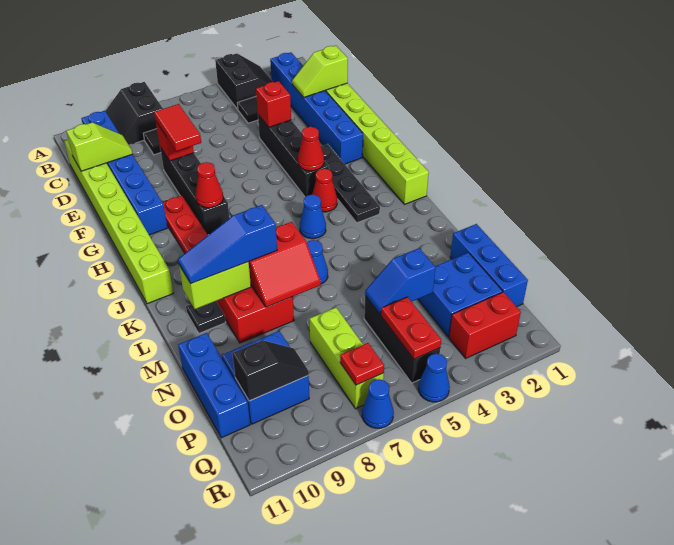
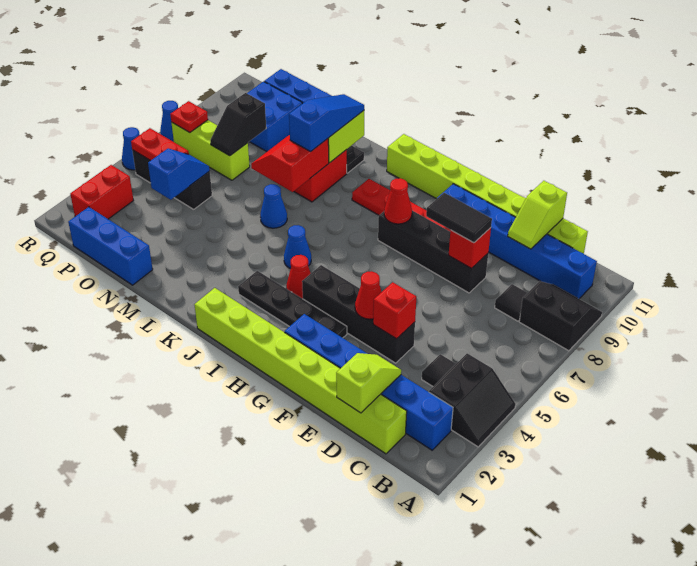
black 2x2 slope [215,53,273,109] -> black 2x2 slope turned to [429,353,516,447]
red 1x2 tile [154,104,201,151] -> black 1x2 tile [426,193,492,243]
red 1x1 cone [298,127,324,171] -> red 1x1 cone moved to [355,271,381,319]
blue 2x2 brick [418,253,502,337] -> none
black 1x2 slope [232,340,309,401] -> black 1x2 slope moved to [210,93,266,156]

